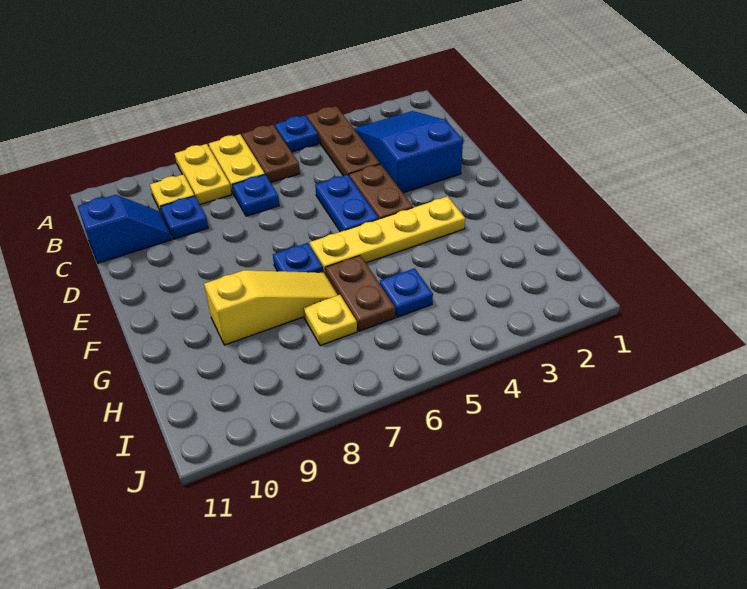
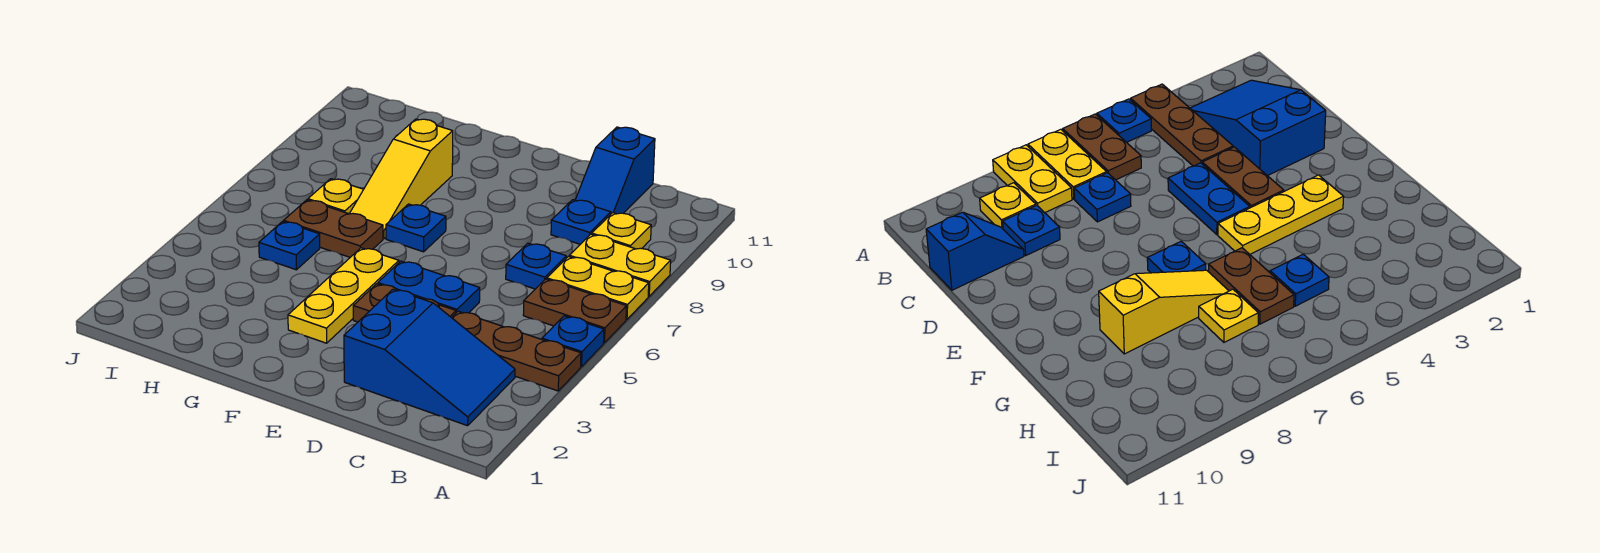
yellow 1x4 plate [310,196,465,275] -> yellow 1x3 plate [288,248,399,343]

